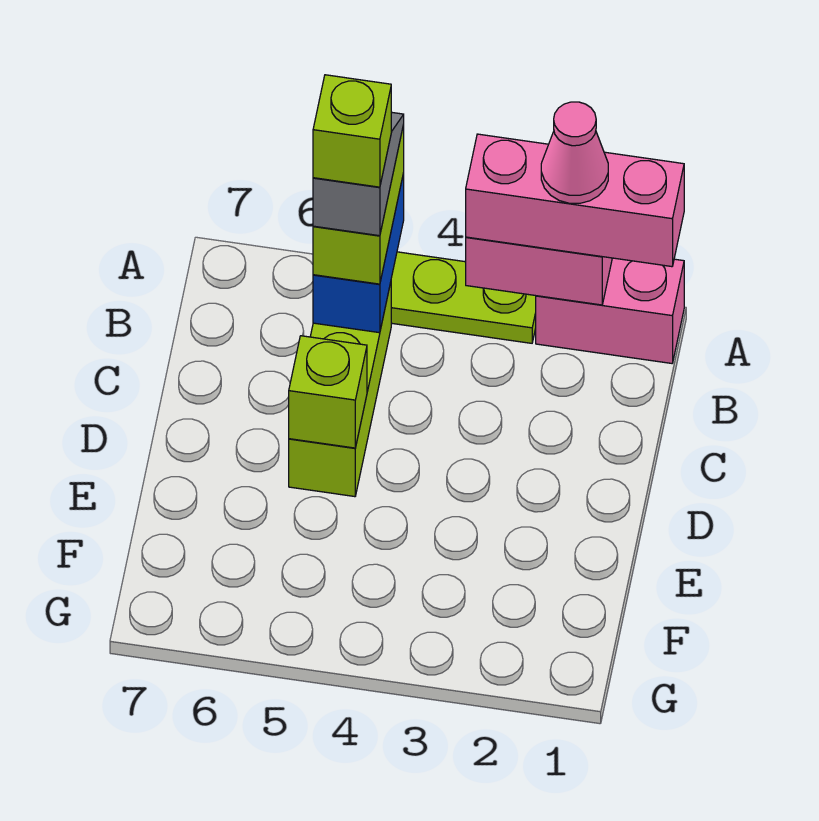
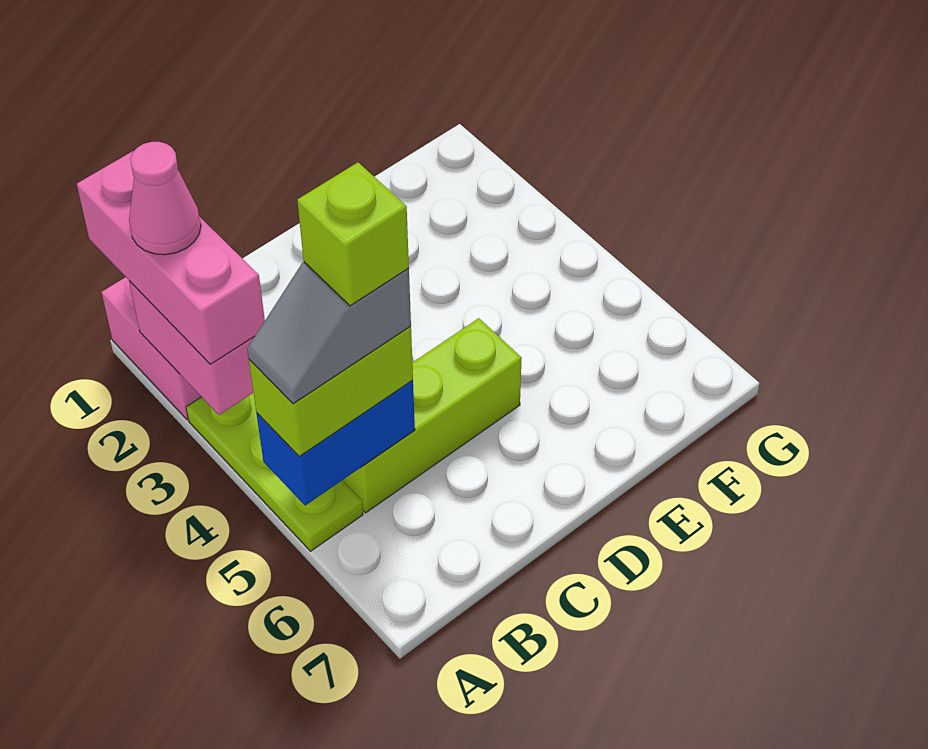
lime 1x1 brick [289,336,367,448] -> none

